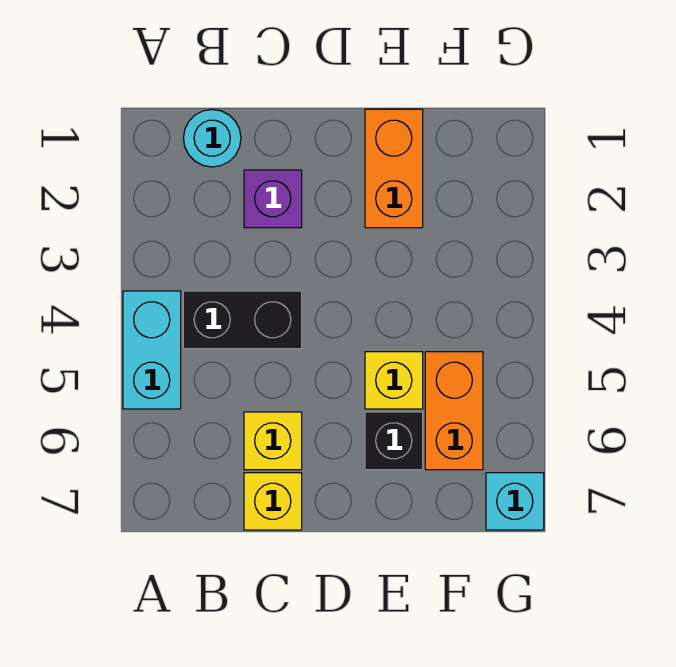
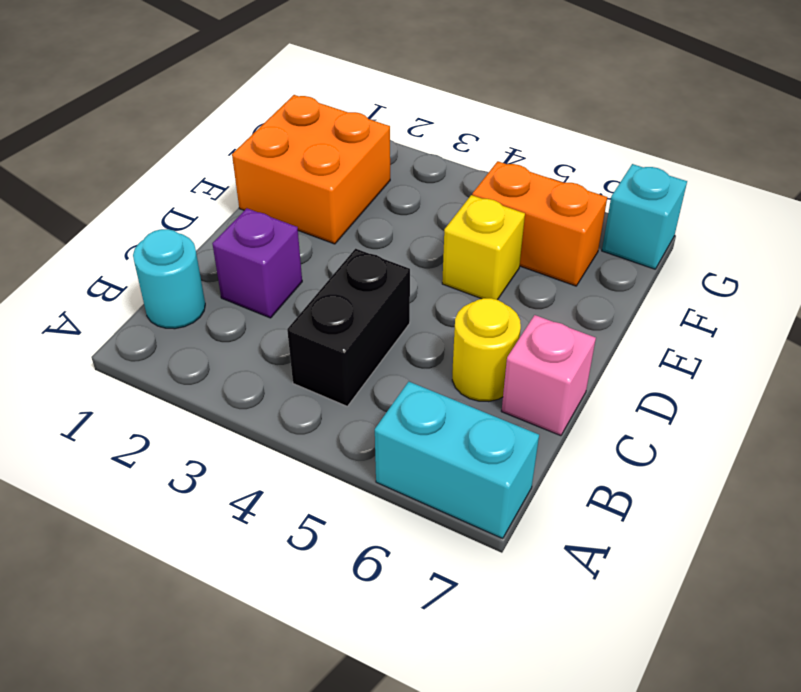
cyan 1x2 brick [123,291,181,409] -> cyan 1x2 brick moved to [375,382,539,538]
yellow 1x1 brick [244,412,302,470] -> yellow 1x1 round brick [452,298,521,401]
yellow 1x1 brick [244,473,302,530] -> pink 1x1 brick [501,315,596,436]
orange 1x2 brick [365,109,423,228] -> orange 2x2 brick [232,95,390,244]
black 1x1 brick [365,412,423,470] -> none

